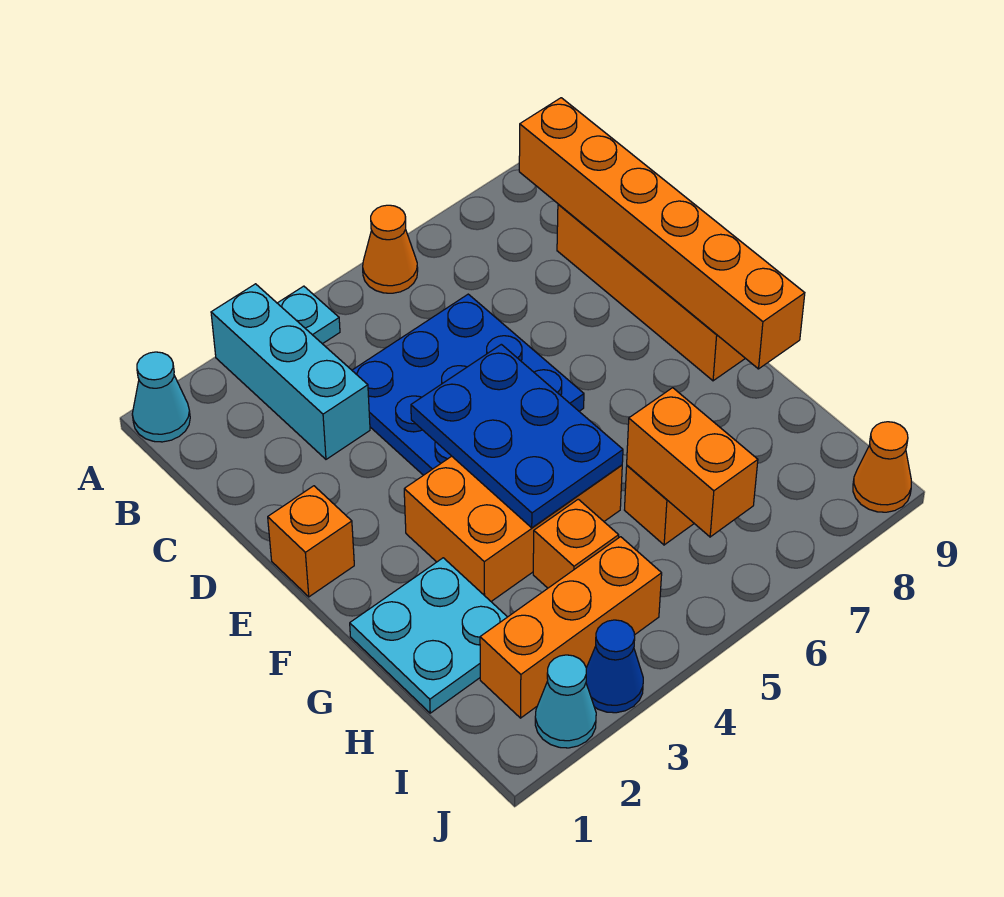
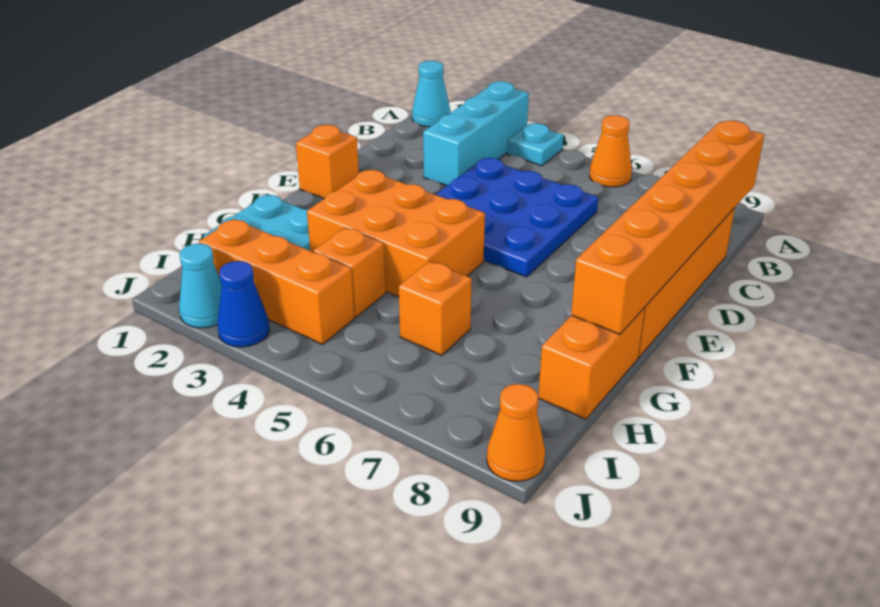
blue 2x3 plate [411,344,623,528] -> none
orange 1x2 brick [627,388,758,537] -> orange 1x2 brick moved to [538,307,645,419]

